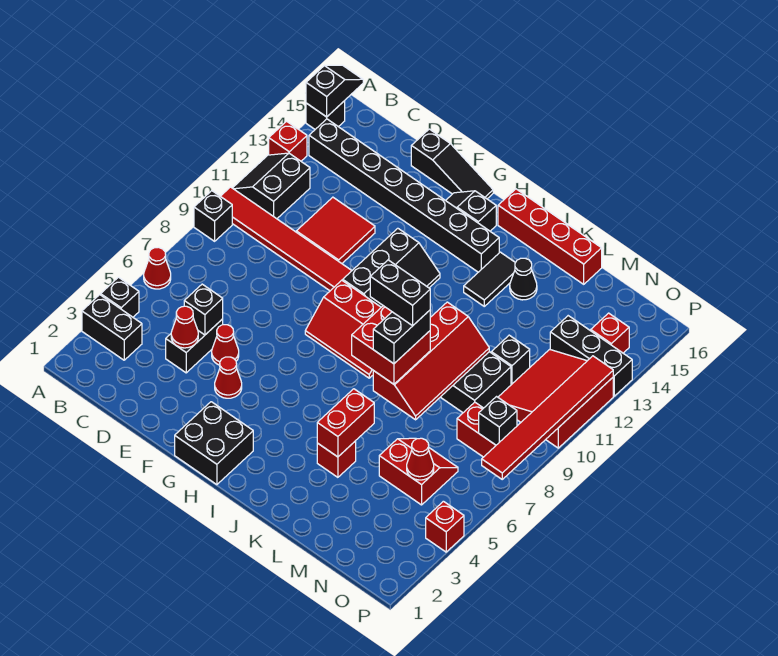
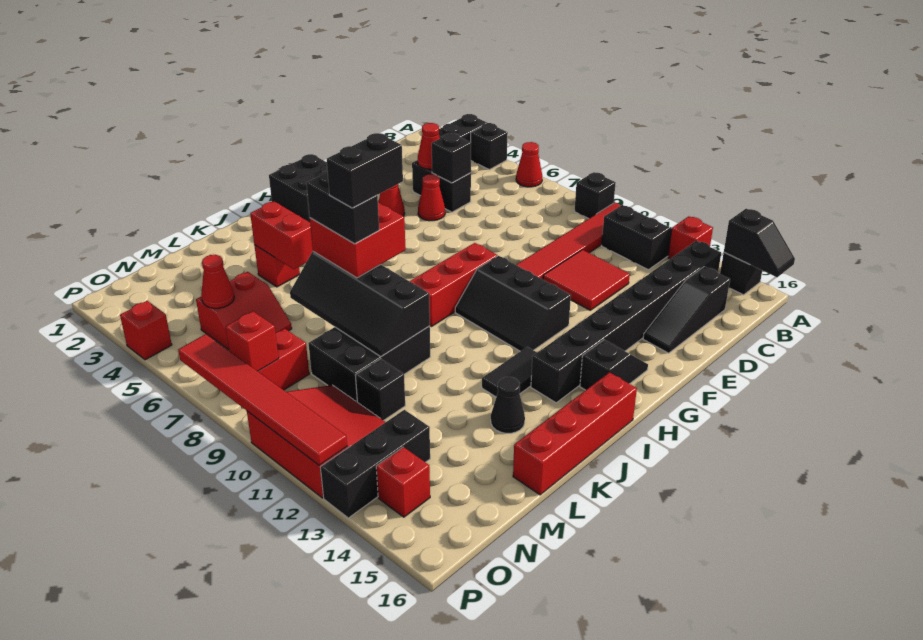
black 1x3 slope [411,129,493,199] -> black 1x3 slope moved to [643,267,730,353]
black 1x2 tile [464,252,515,306] -> black 1x2 tile turned to [482,347,537,397]
red 2x4 slope [373,302,489,420] -> black 2x4 slope [290,252,430,356]
black 1x1 brick [479,397,517,445] -> red 1x1 brick [226,311,279,371]

